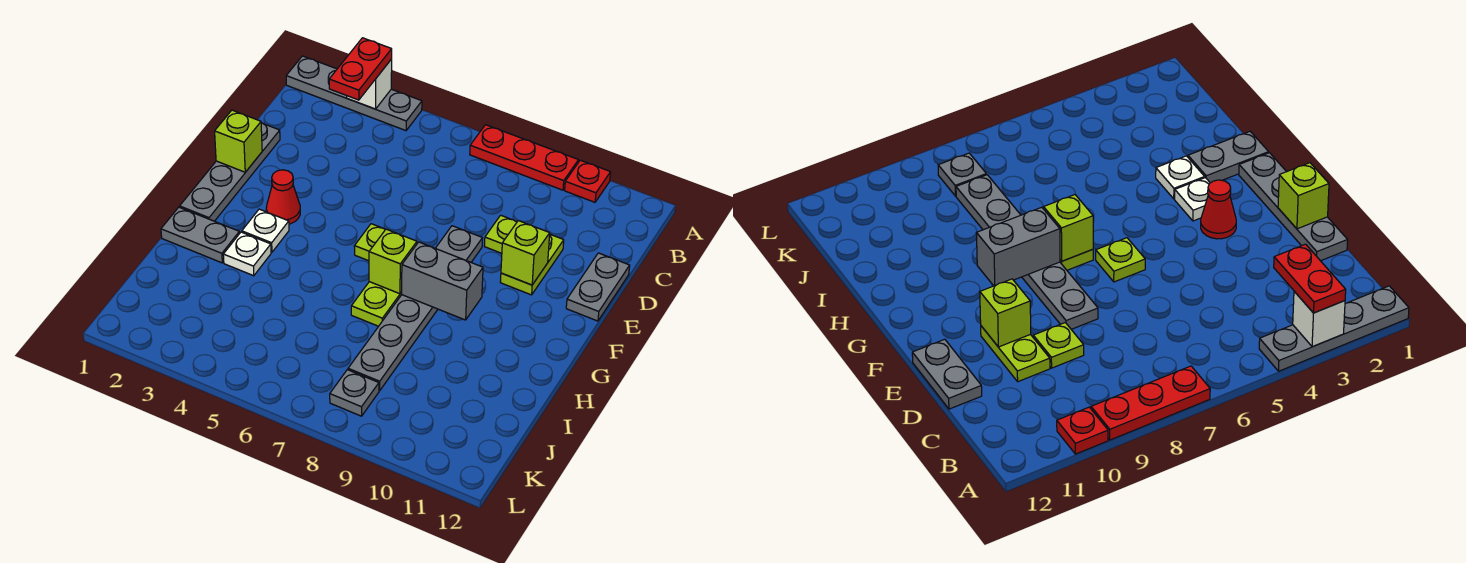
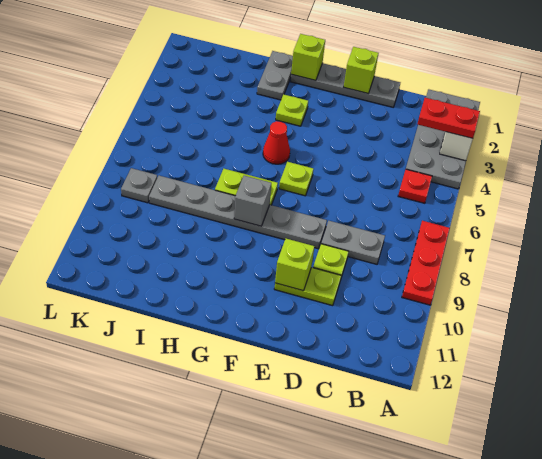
grey 1x4 plate [286,56,422,131] -> grey 2x4 plate [406,89,480,189]
red 1x1 plate [565,160,611,202] -> red 1x1 plate moved to [398,169,432,203]
grey 1x2 plate [566,253,630,321] -> grey 1x2 plate moved to [321,221,385,264]
red 1x1 cone [266,170,300,224] -> red 1x1 cone moved to [263,121,290,164]
white 1x1 plate [242,209,289,252] -> lime 1x1 plate [276,94,308,126]
lime 1x1 brick [369,229,417,294] -> lime 1x1 brick moved to [291,34,325,80]
grey 1x2 brick [402,242,483,320] -> grey 1x1 brick [234,176,271,226]
white 1x1 plate [223,232,271,276] -> none

